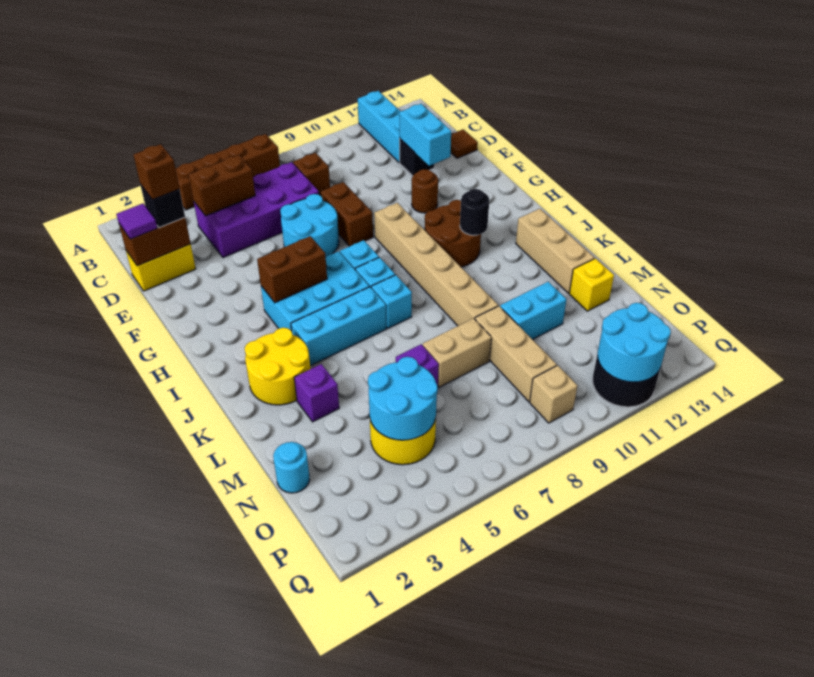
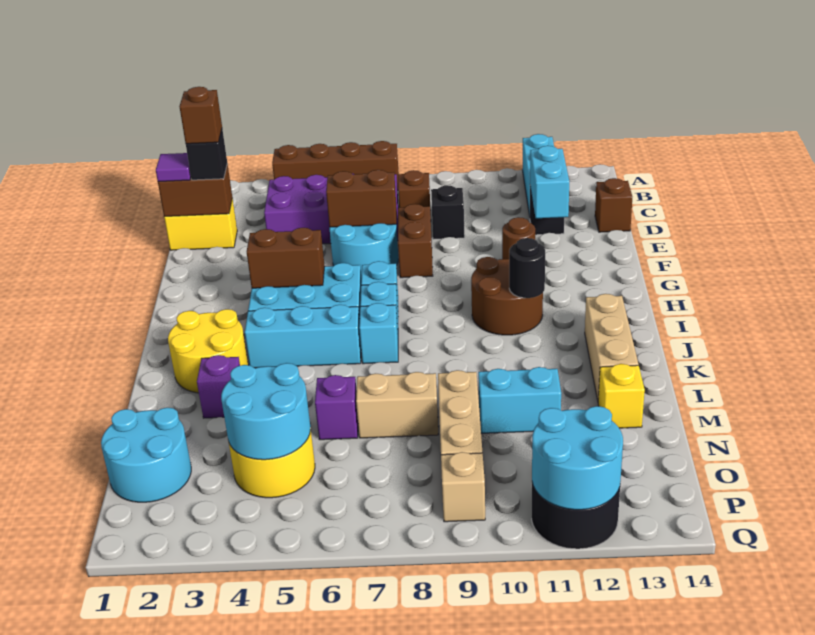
brown 1x2 brick [189,155,255,216] -> brown 1x2 brick moved to [326,170,396,227]
none -> black 1x1 brick [431,185,465,239]
brown 1x1 tile [451,129,478,158] -> brown 1x1 brick [595,178,632,232]
tan 1x6 brick [374,203,498,326] -> none
cyan 1x1 round brick [273,442,310,493] -> cyan 2x2 round brick [101,408,191,502]

